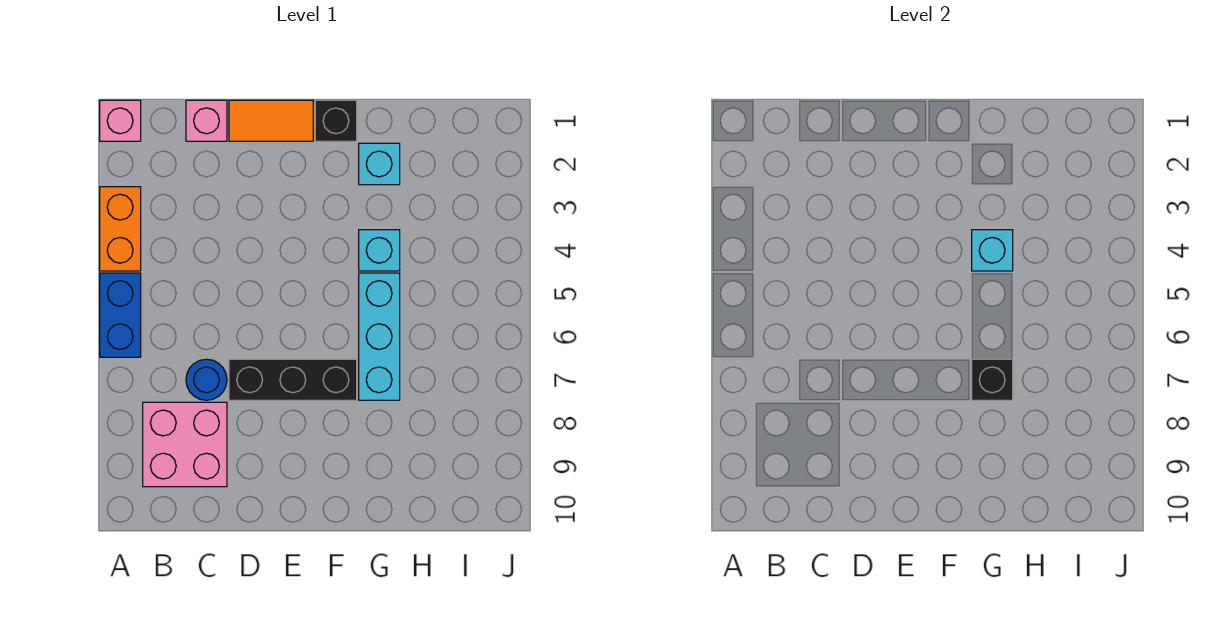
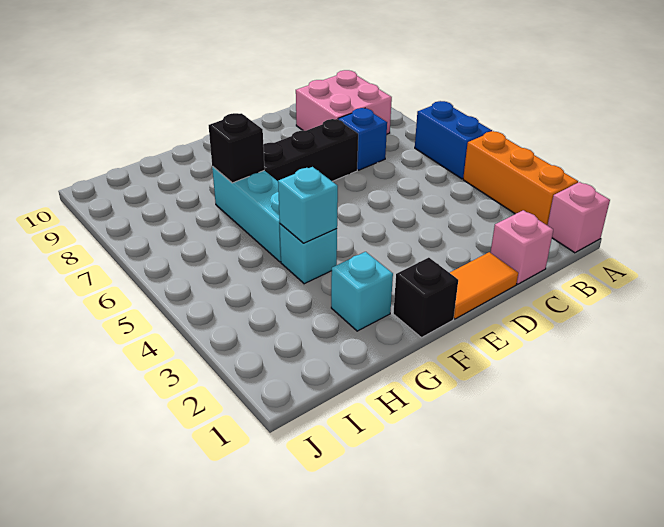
orange 1x2 brick [100,187,141,271] -> orange 1x3 brick [463,131,578,225]
blue 1x1 round brick [186,359,227,400] -> blue 1x1 brick [338,108,387,170]

